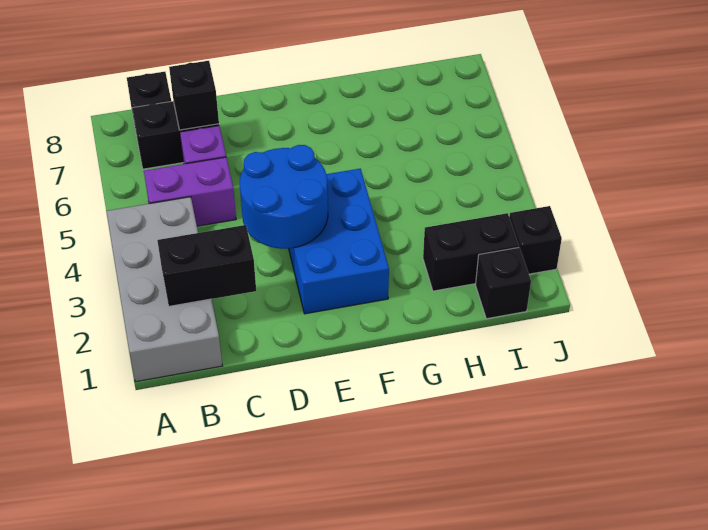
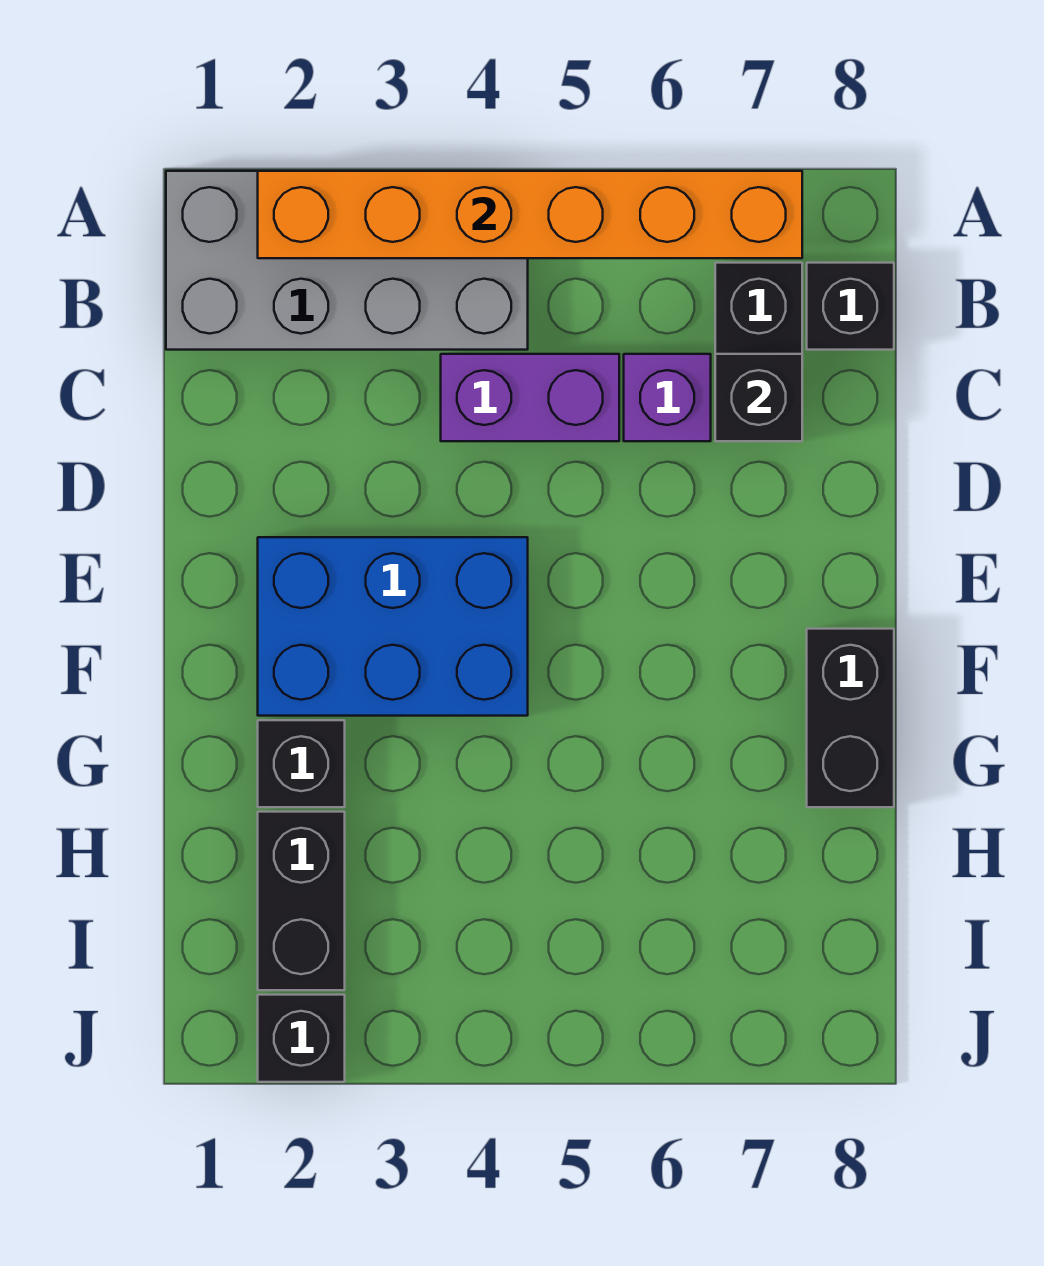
none -> orange 1x6 brick [258,171,802,258]
black 1x2 brick [157,225,256,306] -> black 1x2 brick moved to [807,629,894,807]
purple 1x2 brick [144,157,236,226] -> purple 1x2 brick turned to [441,354,619,441]
blue 2x2 round brick [240,145,328,249] -> none
black 1x1 brick [476,248,531,319] -> black 1x1 brick moved to [258,720,345,807]

